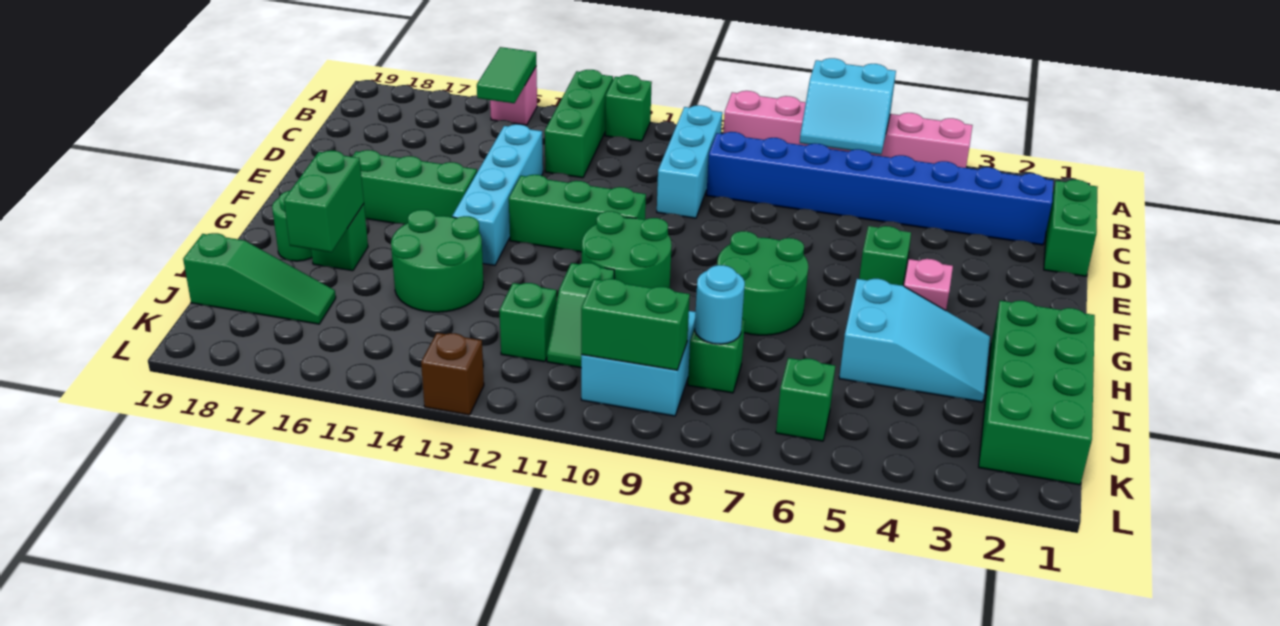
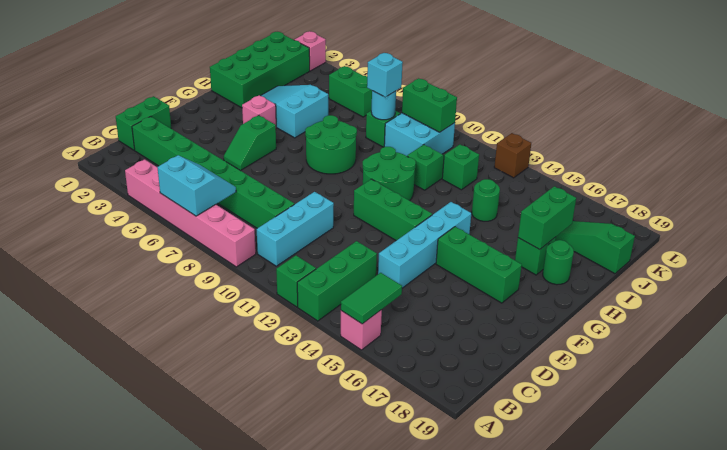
blue 1x8 brick [706,132,1053,245] -> green 1x8 brick [132,116,294,228]
green 2x2 round brick [391,210,484,312] -> green 1x1 round brick [472,179,500,221]
none -> cyan 1x1 brick [367,53,403,97]
green 1x1 brick [776,358,835,441] -> green 1x2 brick [329,66,372,117]
none -> pink 1x1 brick [295,31,326,71]

